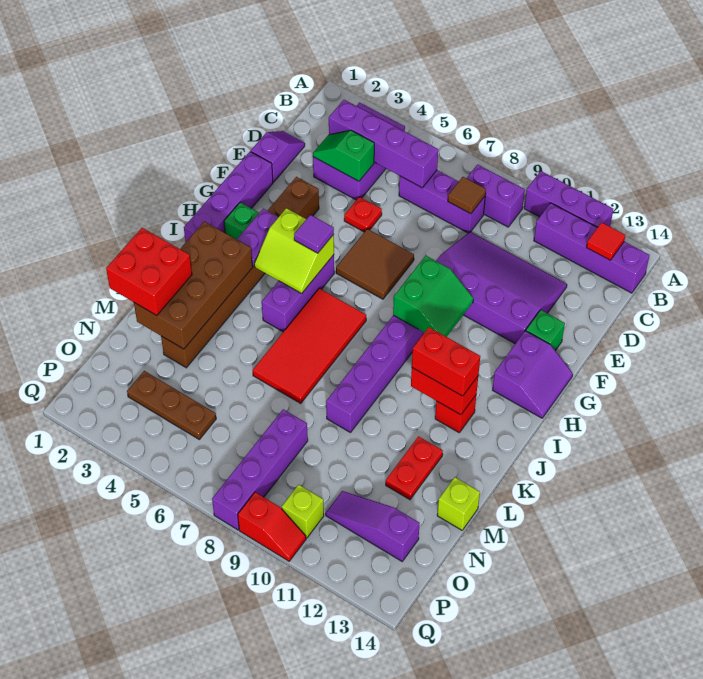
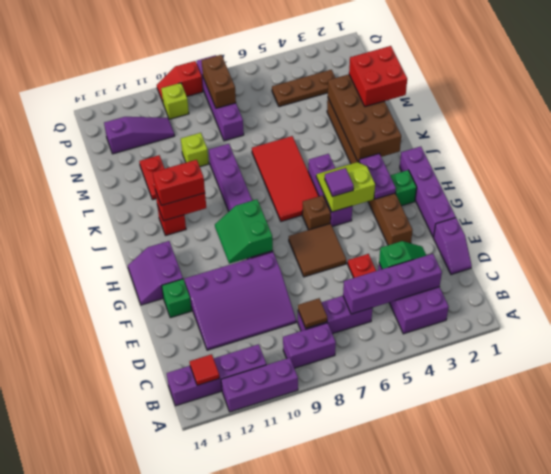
none -> brown 1x1 brick [302,195,331,230]
lime 1x1 brick [437,477,480,530] -> lime 1x1 brick moved to [181,133,209,167]
none -> brown 1x2 brick [202,55,236,108]

